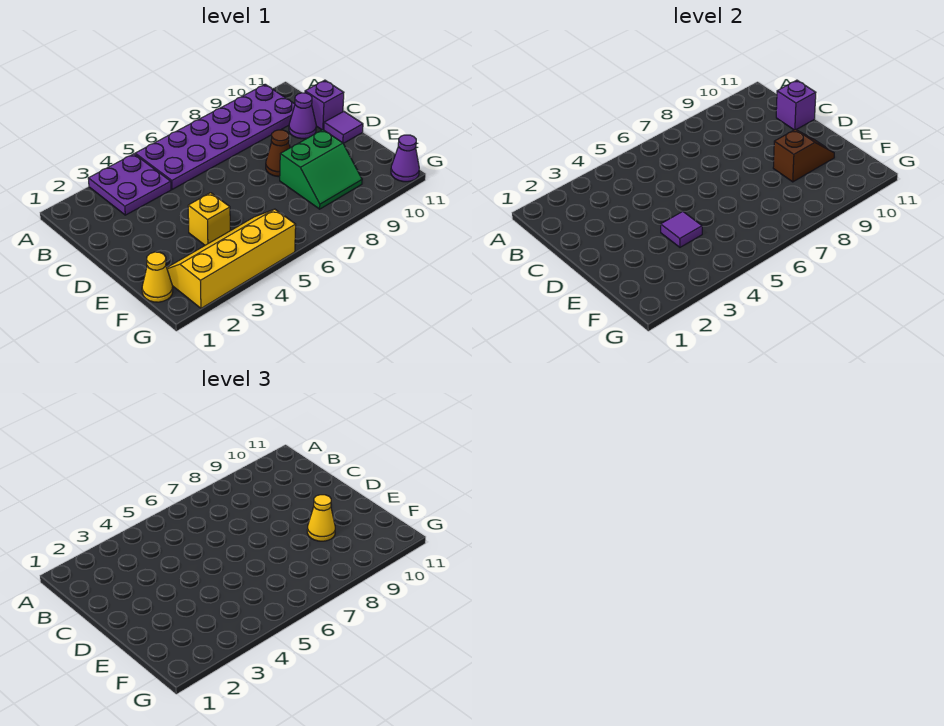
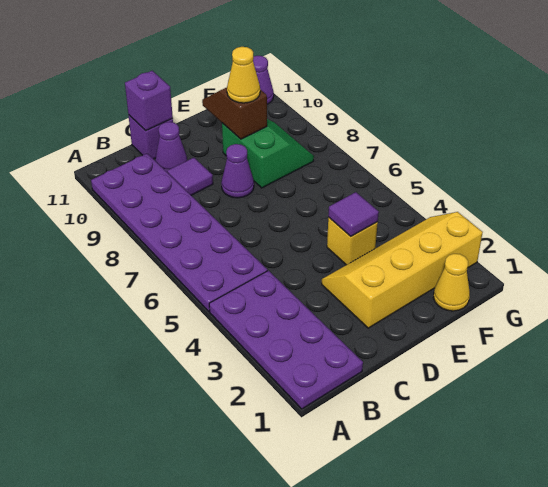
purple 2x2 plate [88,154,171,215] -> purple 2x4 plate [209,271,363,409]
brown 1x1 cone [266,130,290,177] -> purple 1x1 cone [221,144,254,198]
purple 1x1 tile [324,111,363,143] -> purple 1x1 tile moved to [167,158,213,195]
yellow 2x4 slope [167,209,296,308] -> yellow 2x4 slope turned to [322,212,483,328]

